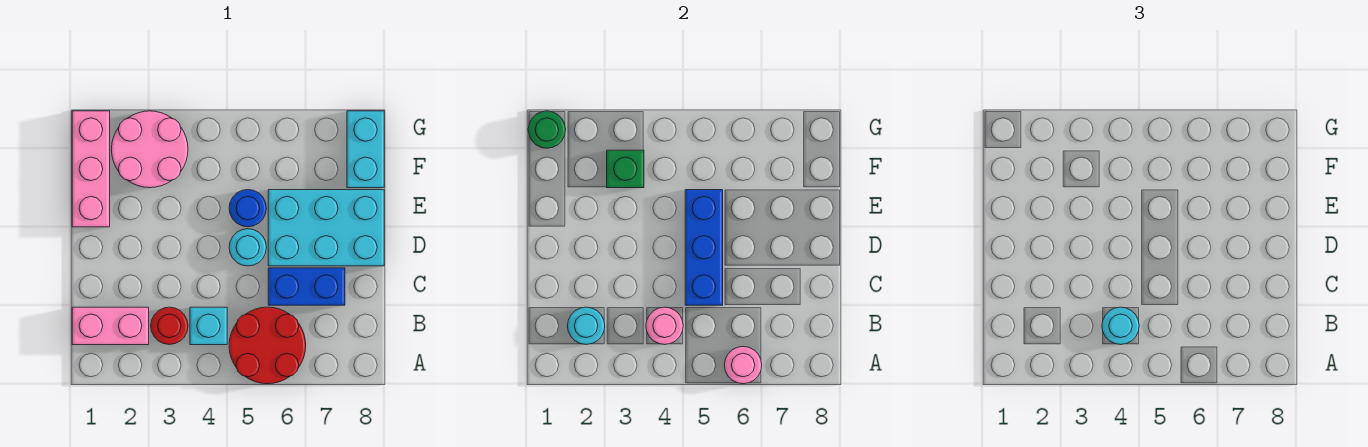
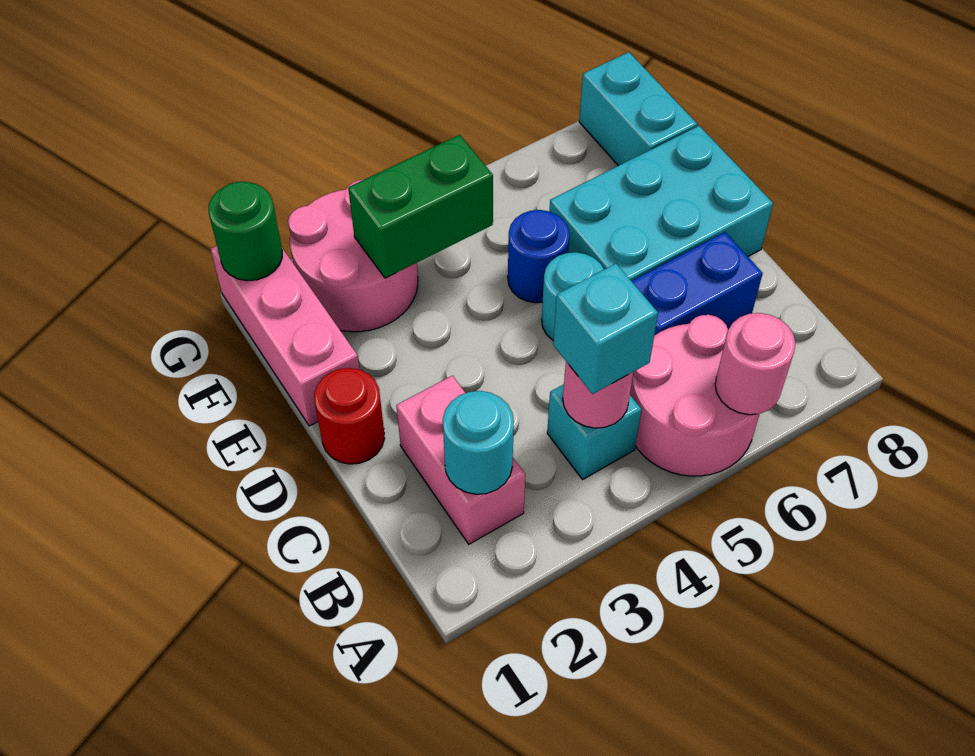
red 2x2 round brick [229,307,306,384] -> pink 2x2 round brick [630,315,760,476]
pink 1x2 brick [72,307,149,345] -> pink 1x2 brick turned to [396,376,525,544]
red 1x1 round brick [151,307,188,345] -> red 1x1 round brick moved to [314,368,385,464]
cyan 1x1 round brick [1102,307,1139,345] -> cyan 1x1 brick [553,264,658,394]
blue 1x3 brick [685,190,723,305] -> none
green 1x1 brick [607,150,644,188] -> green 1x2 brick [348,135,493,278]

